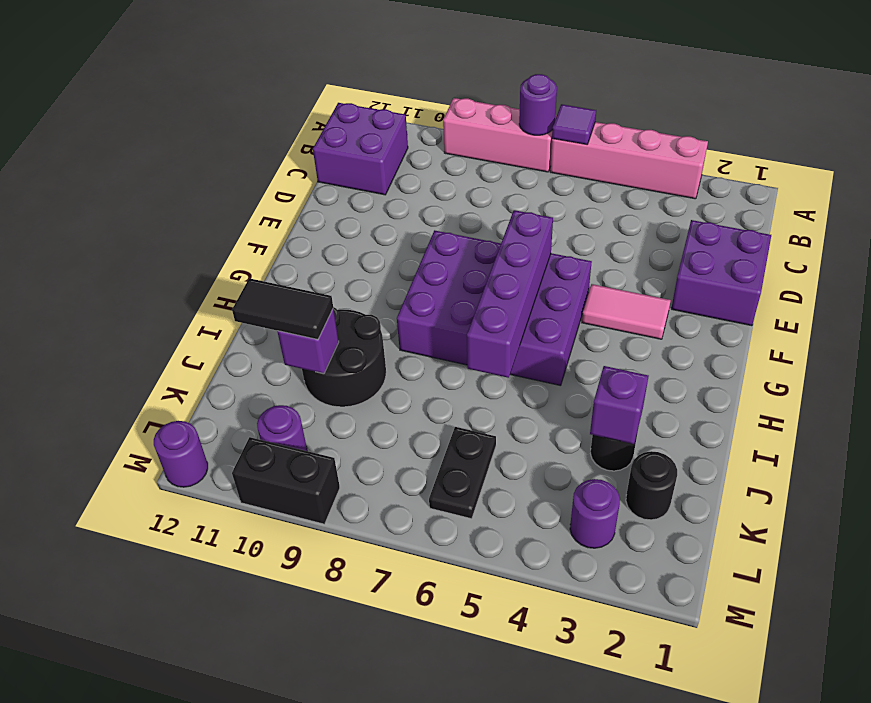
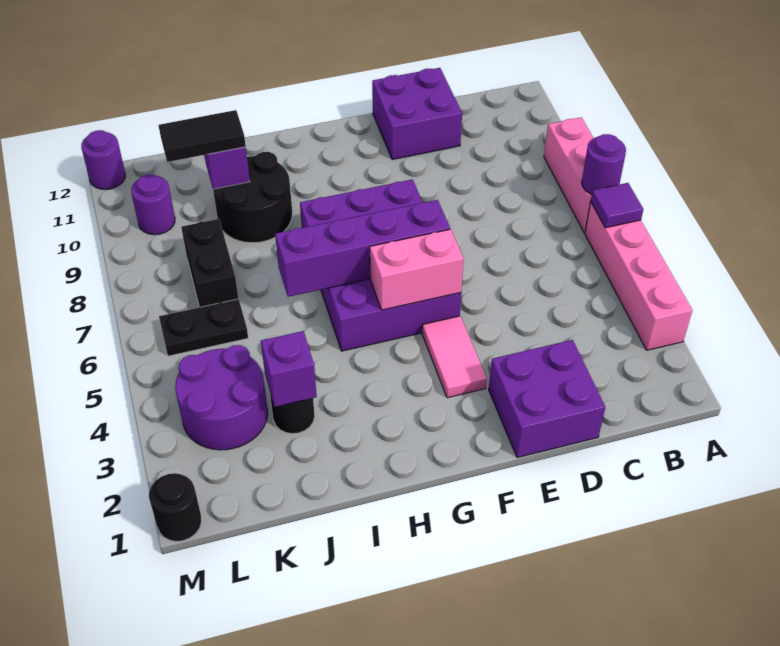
purple 2x2 brick [313,103,408,195] -> purple 2x2 brick moved to [372,68,462,160]
none -> pink 1x2 brick [370,229,464,310]
black 1x2 tile [232,278,333,340] -> black 1x2 tile turned to [159,110,246,162]
black 1x1 round brick [626,451,677,520] -> black 1x1 round brick moved to [149,473,201,541]
purple 1x1 round brick [570,479,620,548] -> purple 2x2 round brick [175,345,268,450]
black 1x2 brick [232,437,340,524] -> black 1x2 brick moved to [181,219,239,307]

